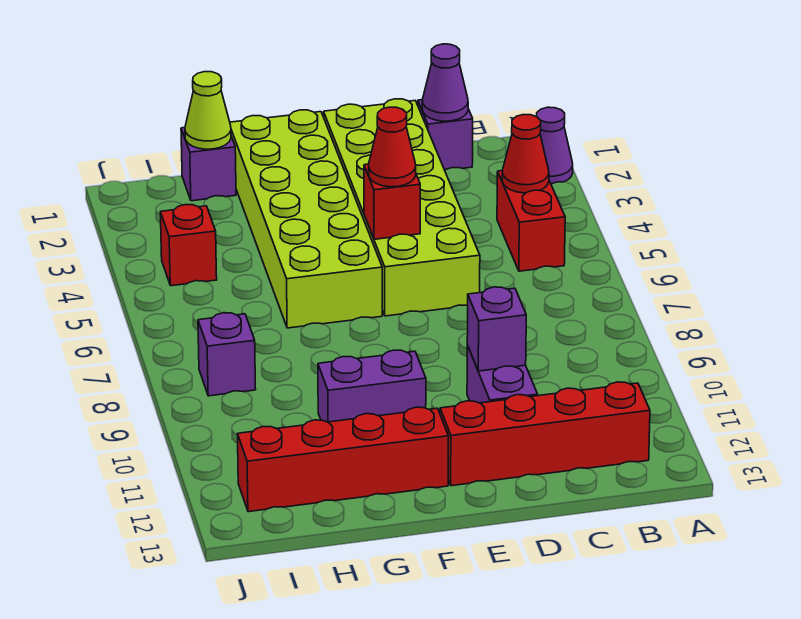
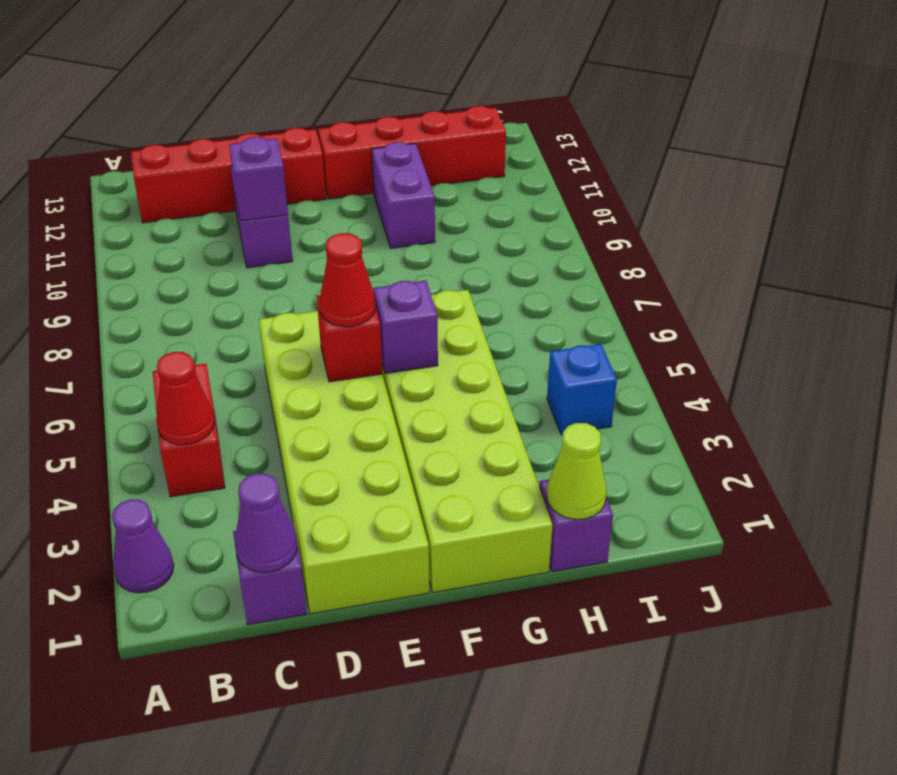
purple 1x2 brick [318,350,426,422] -> purple 1x2 brick turned to [372,142,435,248]
red 1x1 brick [160,205,217,286] -> blue 1x1 brick [547,344,617,435]
purple 1x1 brick [198,313,256,396] -> purple 1x1 brick moved to [373,280,438,374]

